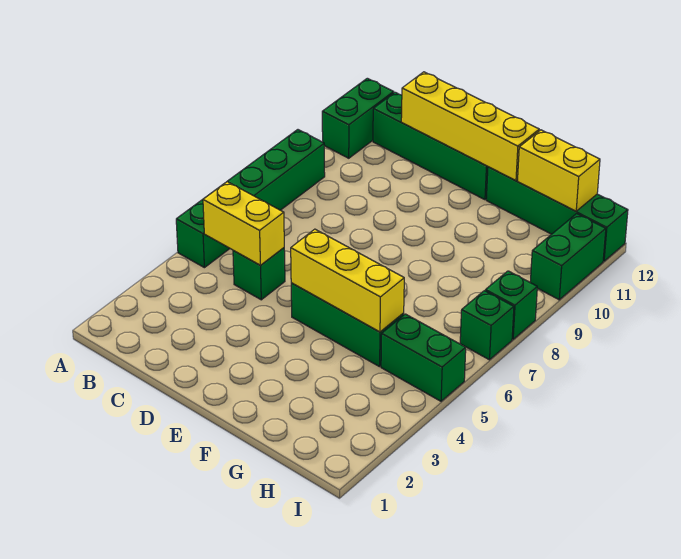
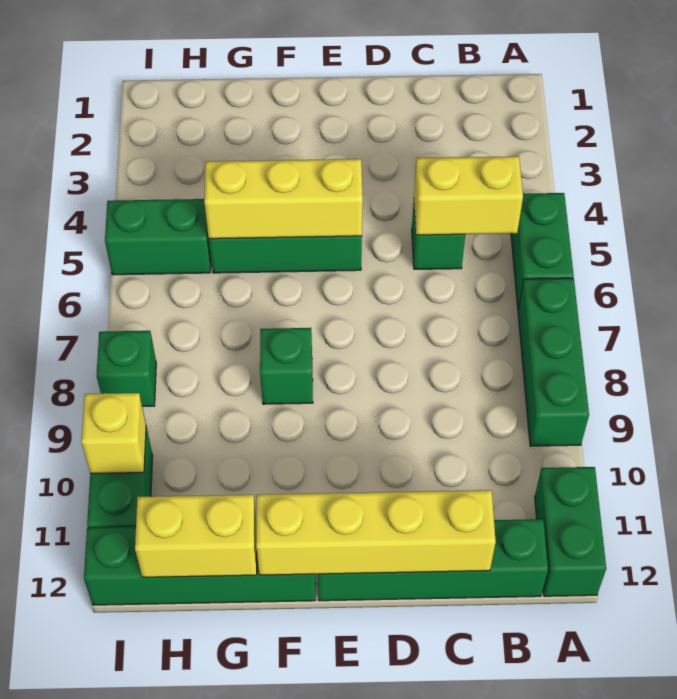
green 1x1 brick [460,291,514,360] -> green 1x1 brick moved to [260,328,313,404]
none -> yellow 1x1 brick [81,393,146,474]

